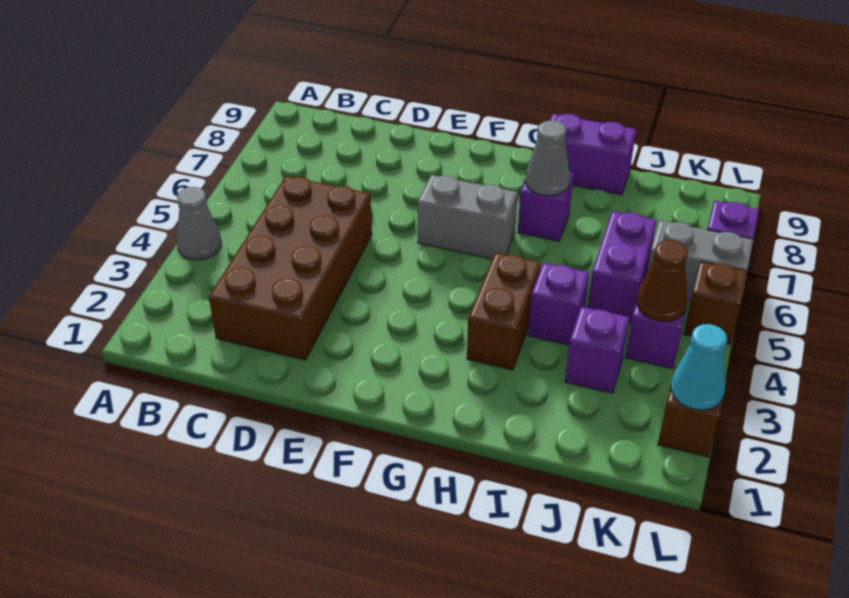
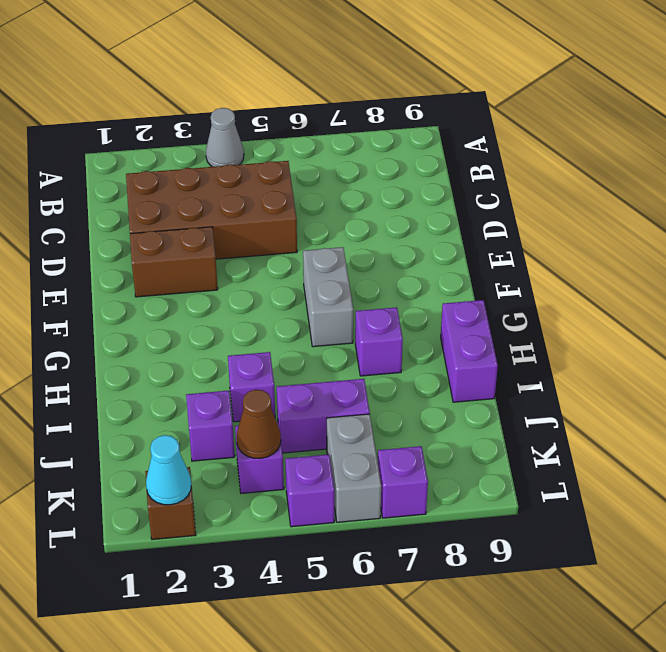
brown 1x2 brick [467,252,541,370] -> brown 1x2 brick moved to [130,227,218,297]
grey 1x1 cone [525,121,570,196] -> none
brown 1x1 brick [684,261,747,345] -> purple 1x1 brick [285,455,334,527]

